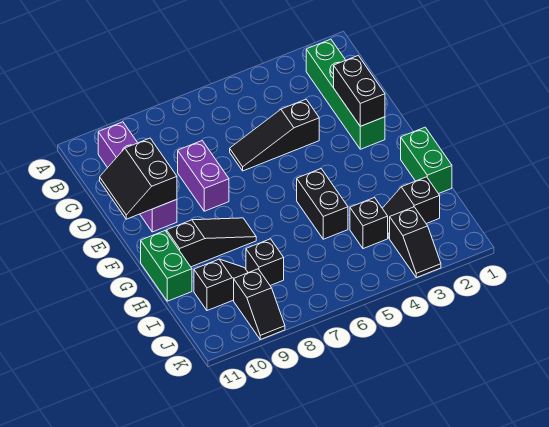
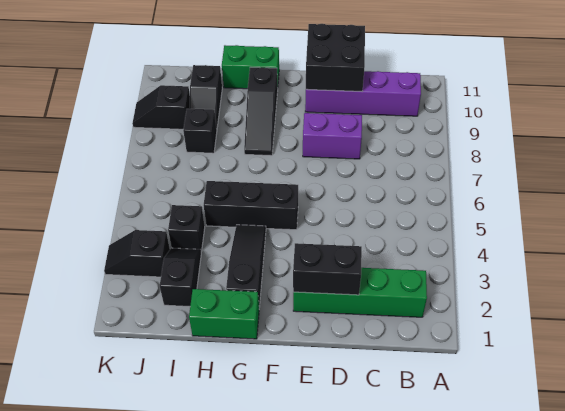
black 1x3 slope [230,99,319,171] -> black 1x3 slope moved to [226,225,266,307]
black 2x2 slope [100,138,177,219] -> black 2x2 brick [306,24,365,92]
black 1x2 brick [297,169,348,239] -> black 1x3 brick [204,181,298,230]

